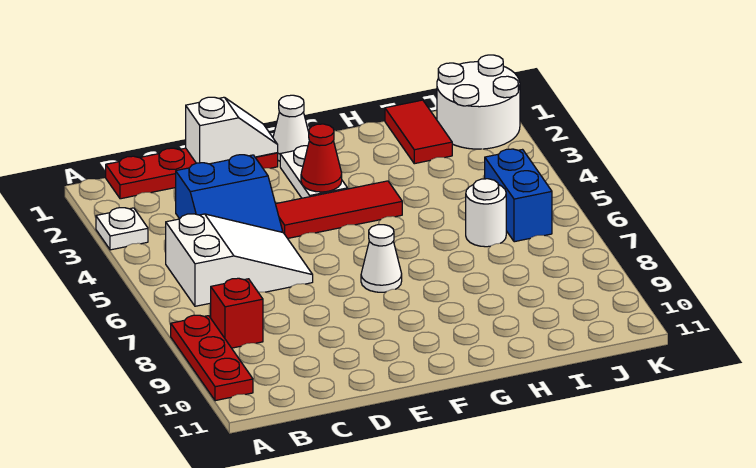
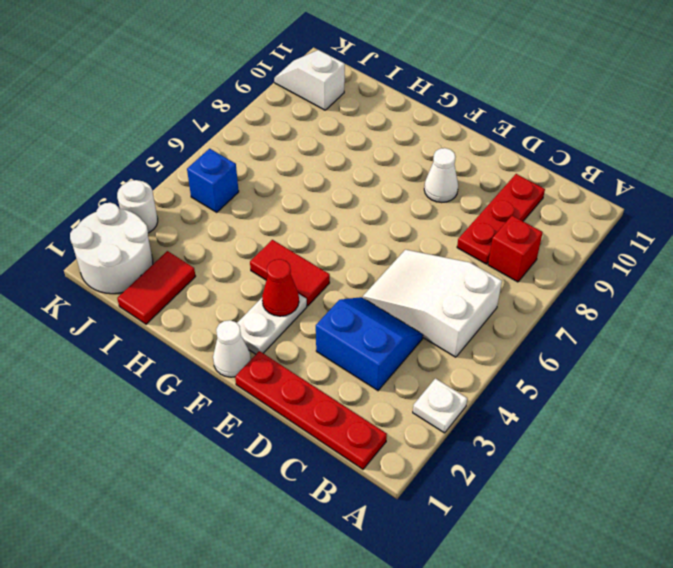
red 1x3 plate [171,315,253,401] -> red 1x3 plate moved to [457,174,545,264]
white 1x2 slope [186,97,278,164] -> white 1x2 slope moved to [274,50,345,110]
red 1x3 tile [276,181,402,238] -> red 1x2 tile [250,240,330,306]
white 1x1 cone [361,225,402,292] -> white 1x1 cone moved to [424,148,458,203]
white 1x1 round brick [466,179,506,247] -> white 1x1 round brick moved to [117,180,158,233]
blue 1x2 brick [485,149,552,242] -> blue 1x1 brick [187,149,239,212]

